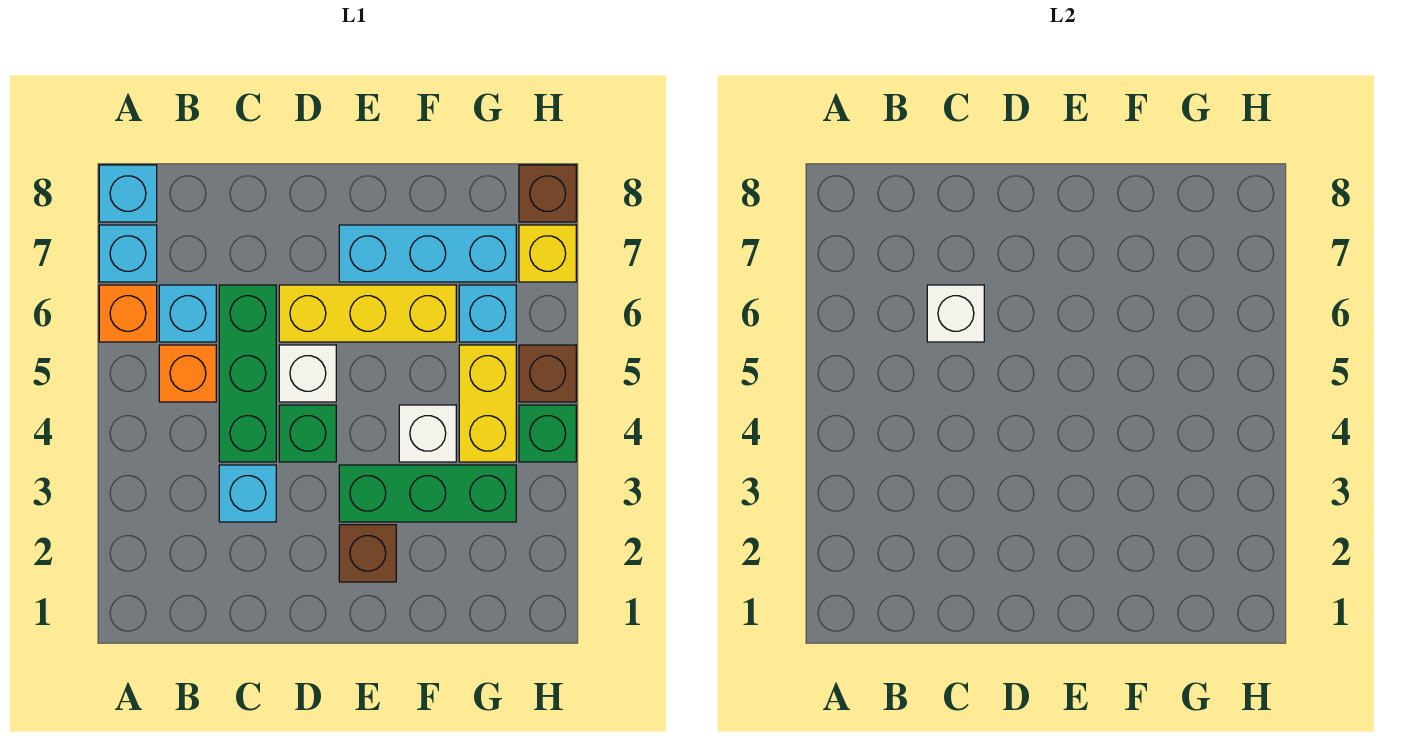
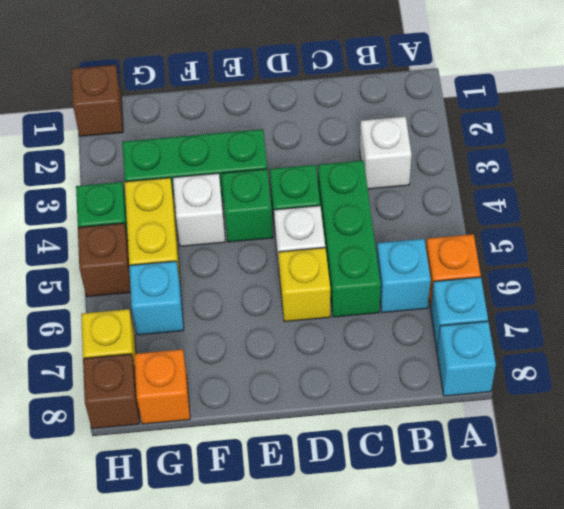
orange 1x1 brick [159,345,216,402] -> orange 1x1 brick moved to [134,349,190,424]
cyan 1x1 brick [219,465,276,522] -> none
white 1x1 brick [927,285,984,342] -> white 1x1 brick moved to [360,117,411,189]
yellow 1x3 brick [279,285,456,342] -> yellow 1x1 brick [278,248,330,322]
brown 1x1 brick [339,525,396,582] -> brown 1x1 brick moved to [71,65,123,136]
none -> green 1x1 brick [221,169,273,242]
cyan 1x3 brick [339,225,516,282] -> none

